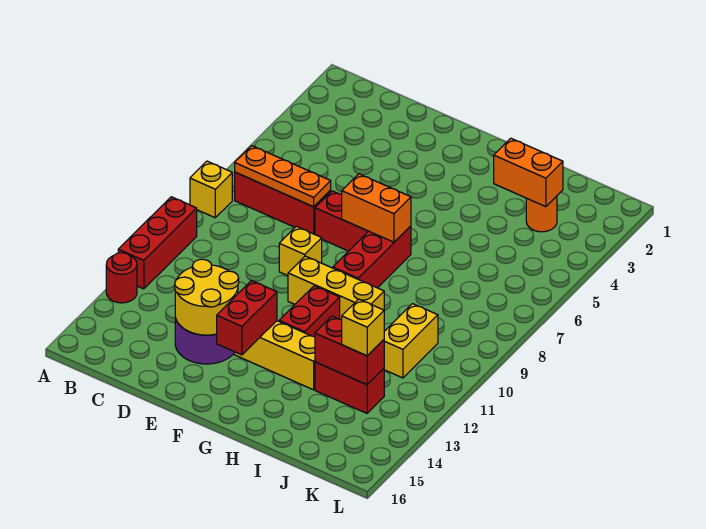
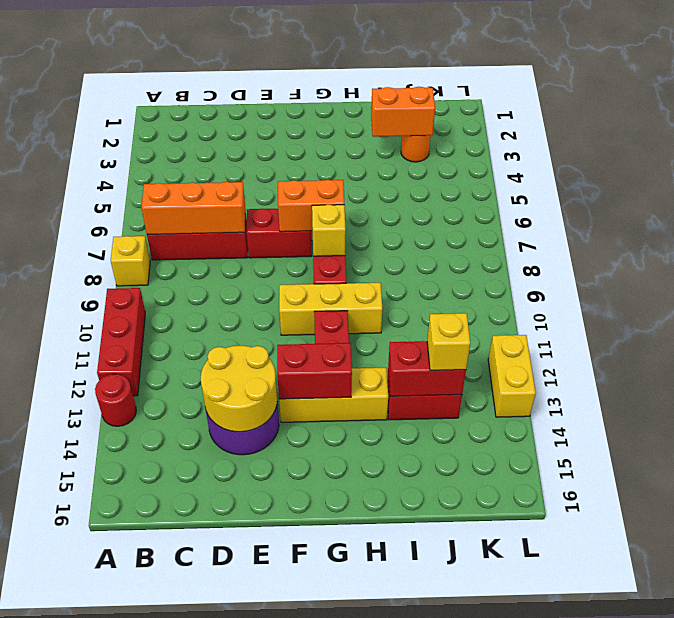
orange 1x3 plate [235,146,331,207] -> orange 1x3 brick [141,182,245,234]
yellow 1x1 brick [279,226,322,276] -> yellow 1x1 brick moved to [312,205,346,256]
red 1x2 brick [217,281,277,355] -> red 1x2 brick turned to [277,343,352,399]
yellow 1x2 brick [384,304,438,378] -> yellow 1x2 brick moved to [488,335,536,417]

